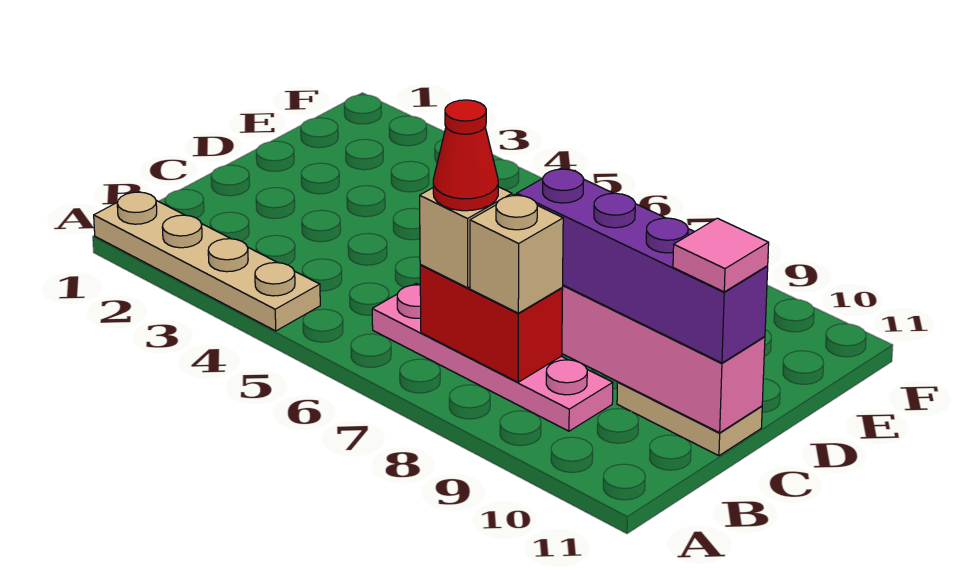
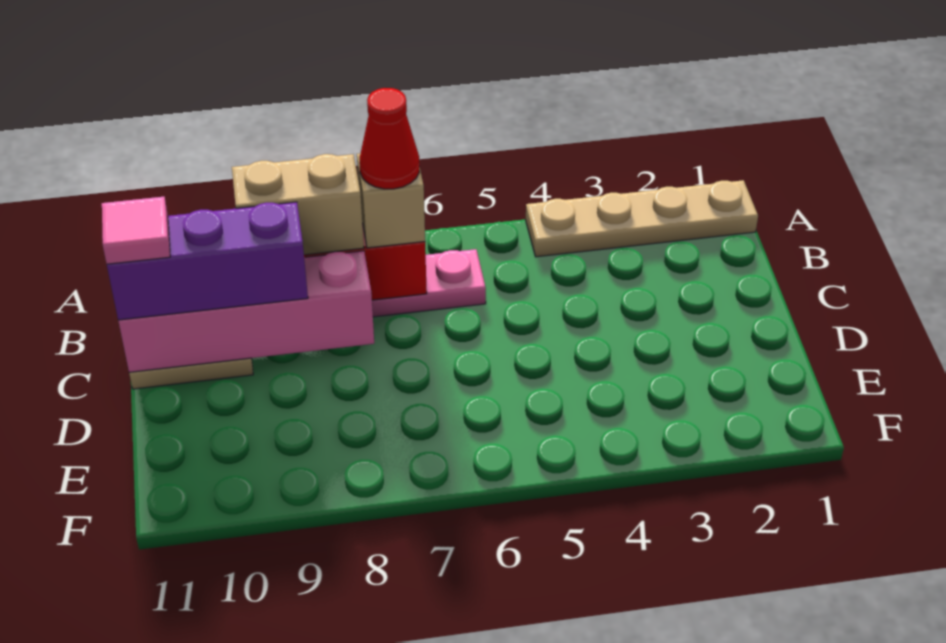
tan 1x1 brick [470,195,563,313] -> tan 1x2 brick [232,154,364,255]
purple 1x4 brick [517,168,768,363] -> purple 1x3 brick [107,202,308,320]

